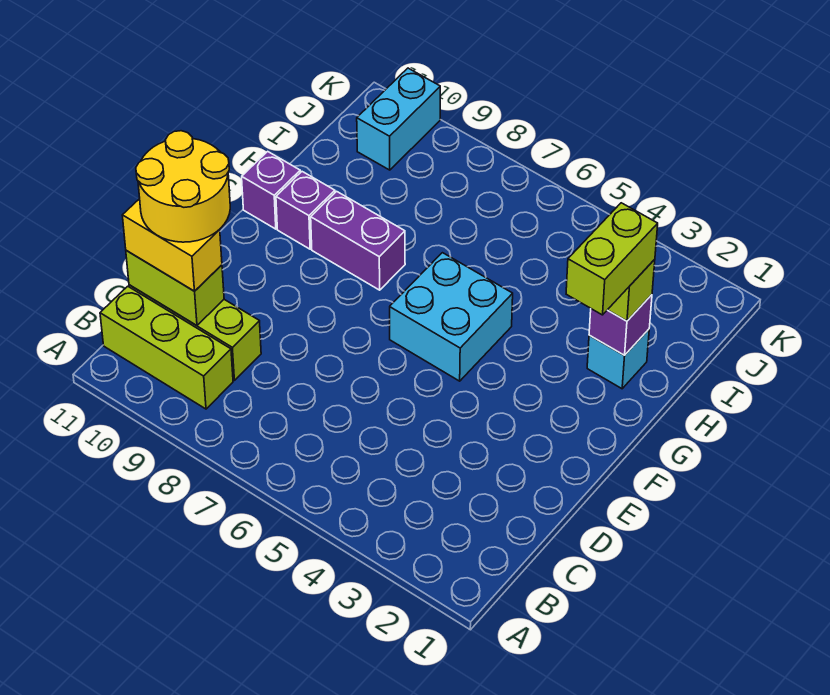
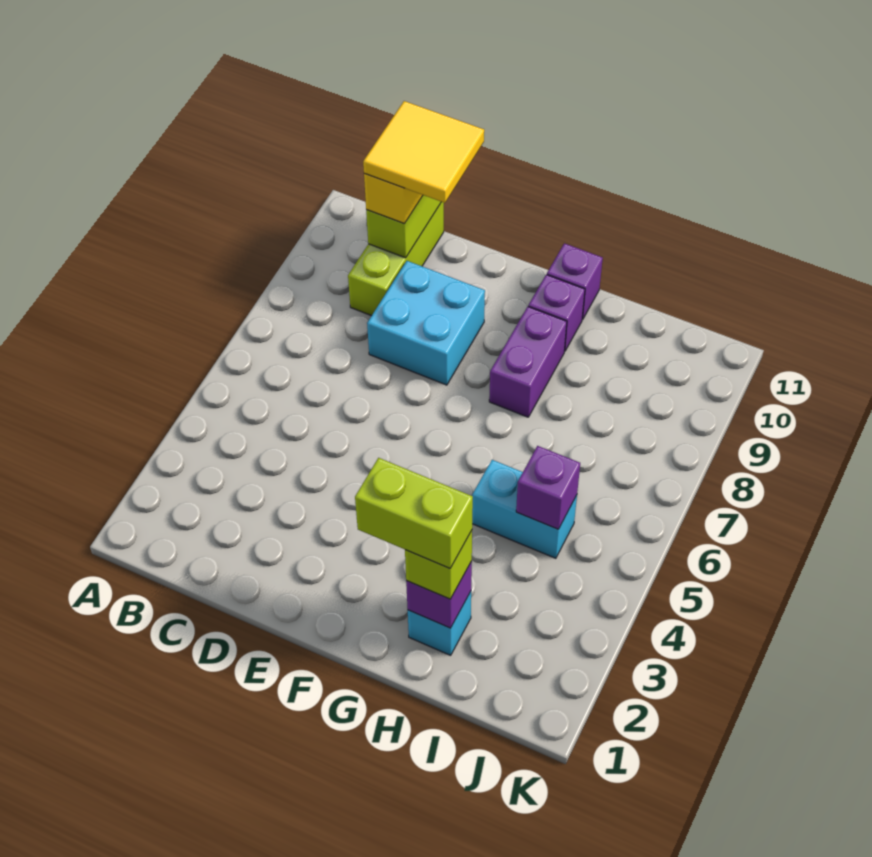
lime 1x3 brick [100,286,233,409] -> none
yellow 2x2 round brick [136,131,230,242] -> yellow 2x2 tile [363,101,484,203]
cyan 2x2 brick [390,253,513,381] -> cyan 2x2 brick moved to [367,261,485,385]
none -> purple 1x1 brick [516,446,580,529]
cyan 1x2 brick [357,68,440,170] -> cyan 1x2 brick moved to [472,460,577,558]

